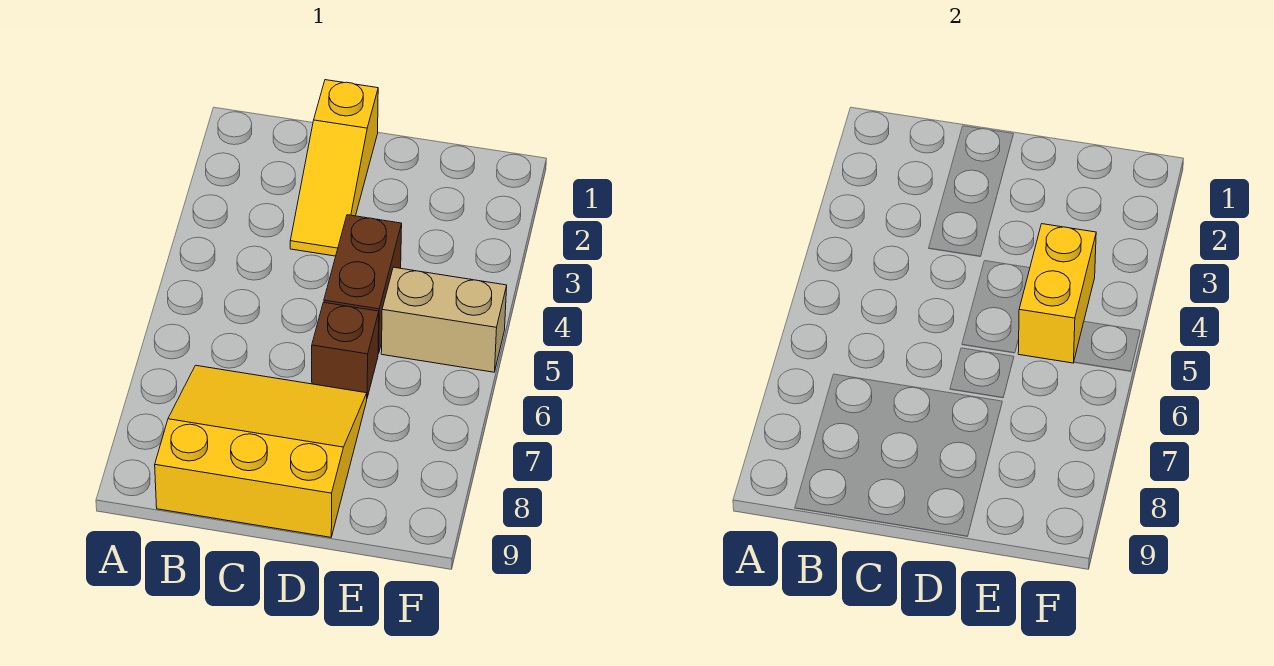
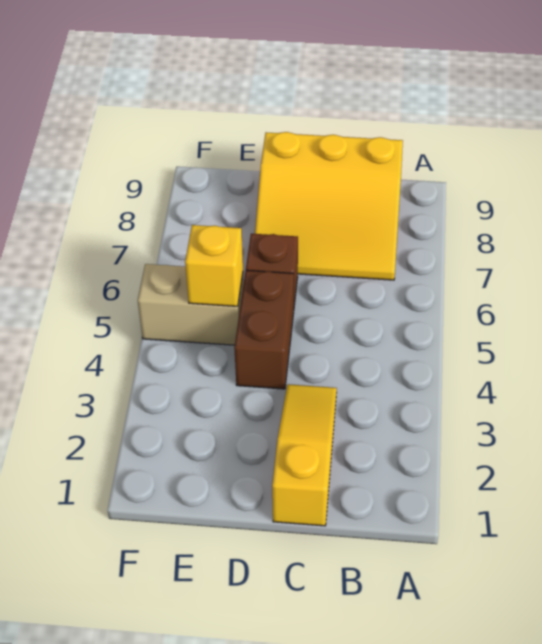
yellow 1x2 brick [1018,224,1096,363] -> yellow 1x1 brick [185,225,243,306]

